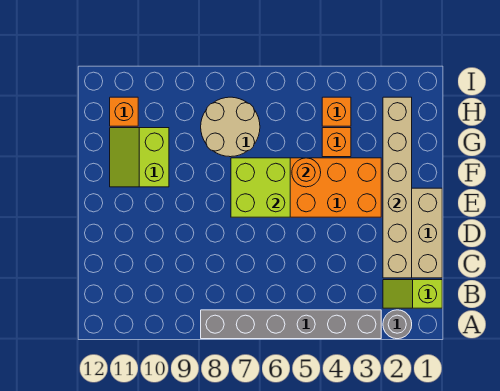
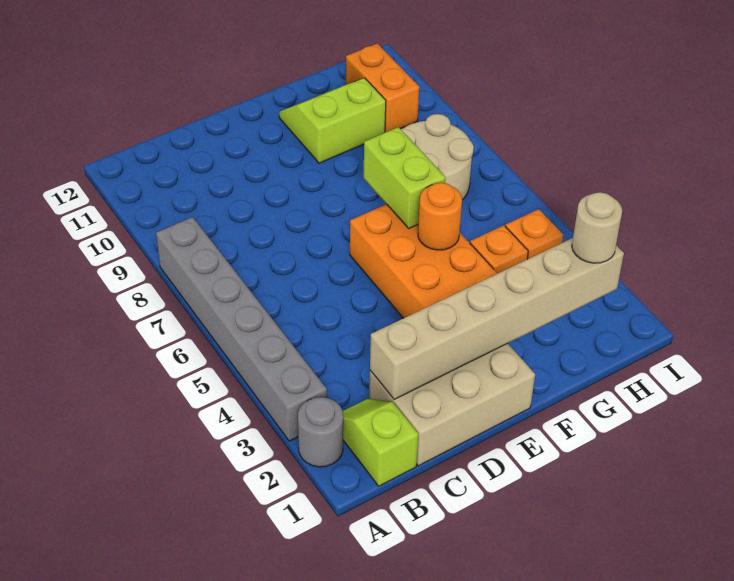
lime 2x2 brick [231,158,290,217] -> lime 1x2 brick [364,127,445,229]
none -> tan 1x1 round brick [572,192,622,263]
orange 1x1 brick [110,97,138,126] -> orange 1x2 brick [346,43,419,132]

